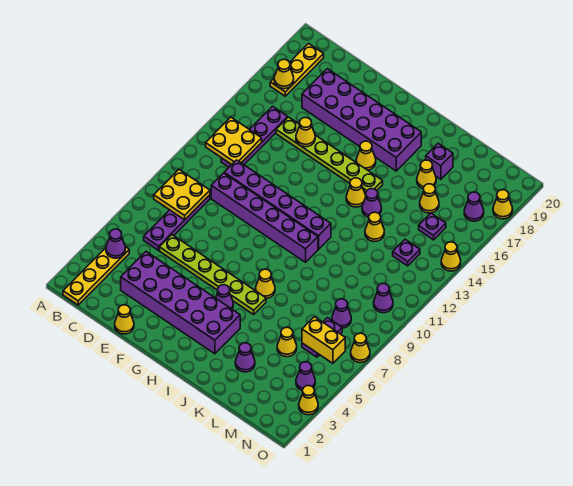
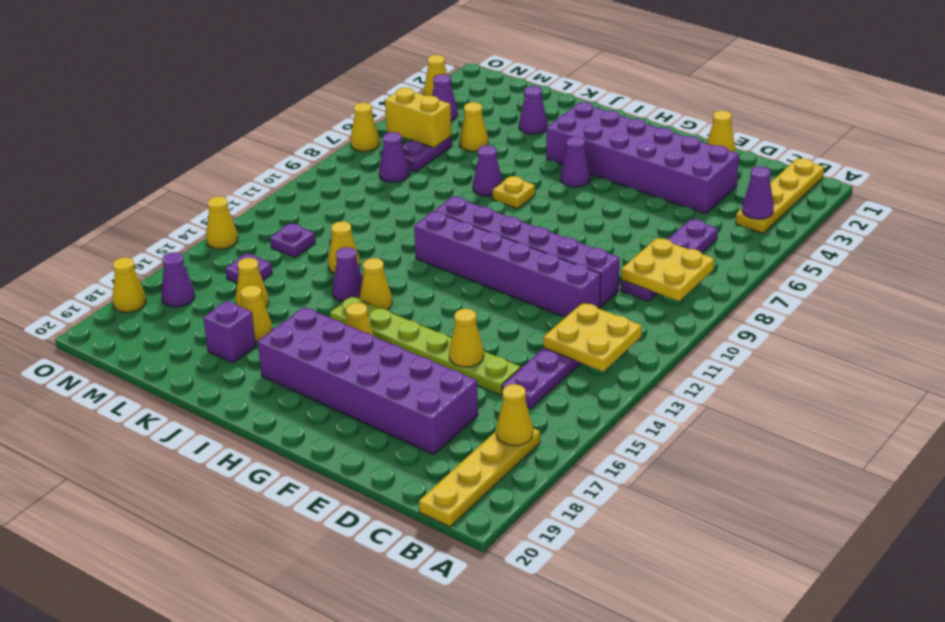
yellow 1x3 plate [270,44,324,96] -> yellow 1x4 plate [419,428,540,527]
lime 1x6 plate [160,235,266,314] -> none
yellow 1x1 cone [256,269,275,298] -> yellow 1x1 plate [493,176,535,209]
purple 1x1 cone [374,284,393,313] -> purple 1x1 cone moved to [473,145,503,196]

